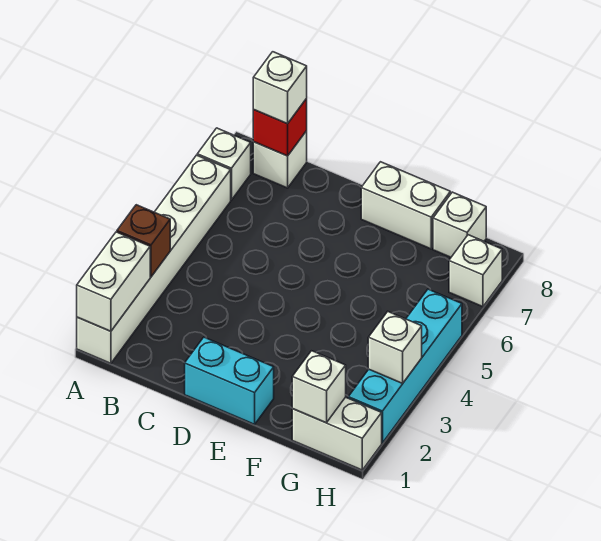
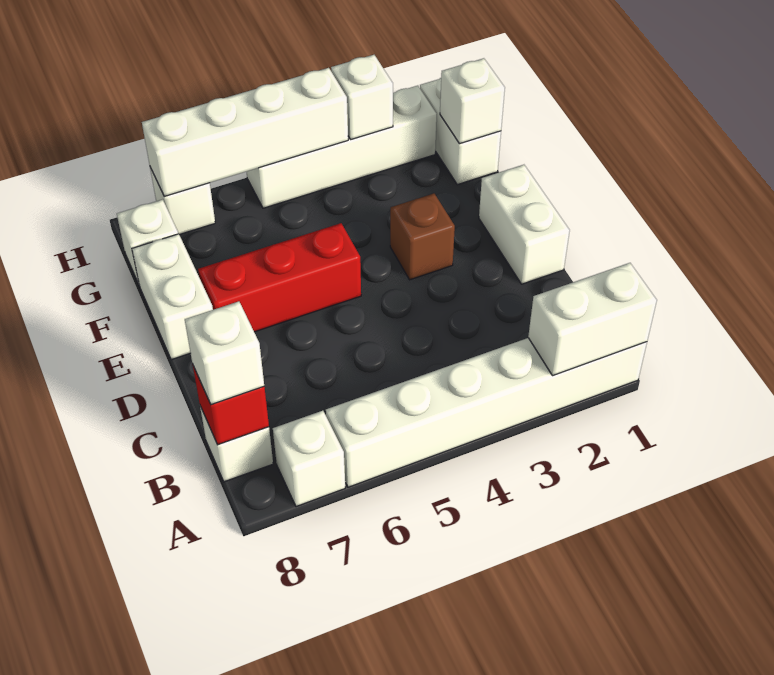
brown 1x1 brick [117,205,170,277] -> brown 1x1 brick moved to [390,193,455,280]
cyan 1x2 brick [185,337,274,424] -> white 1x2 brick [479,165,570,284]
none -> red 1x3 brick [198,223,361,332]
cyan 1x4 brick [348,289,462,443] -> white 1x4 brick [247,86,437,208]
none -> white 1x4 brick [142,68,348,196]

